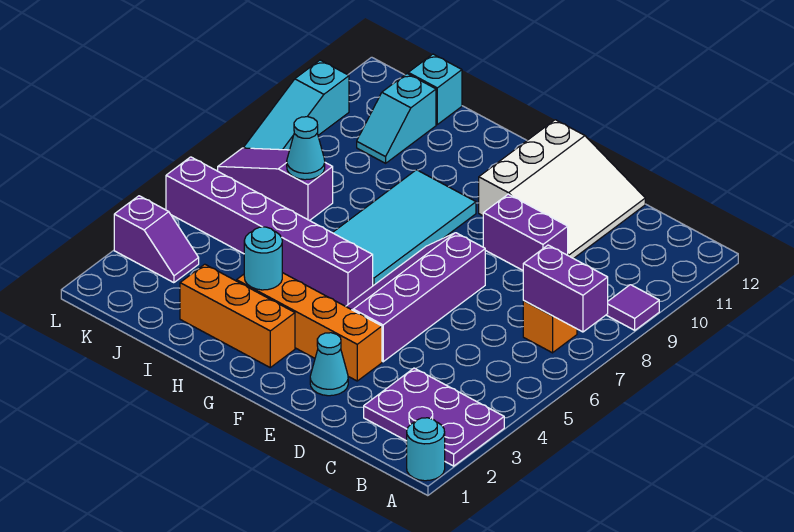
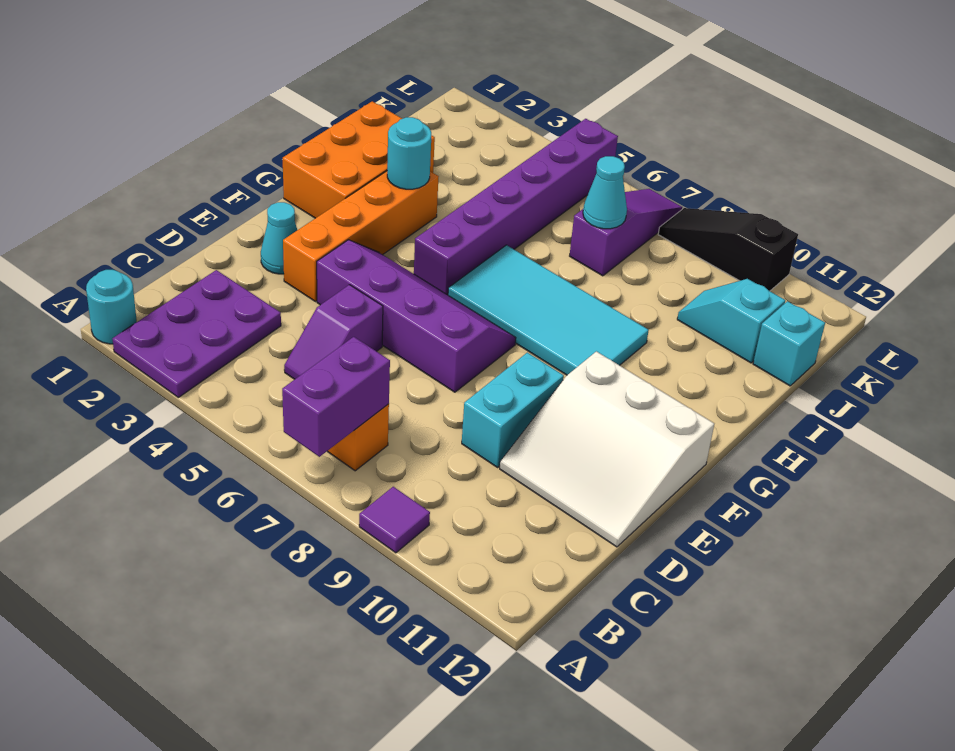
purple 1x2 brick [483,194,568,270] -> cyan 1x2 brick [462,353,564,467]
orange 1x3 brick [180,264,295,367] -> orange 2x3 brick [283,101,435,218]
purple 1x2 slope [114,196,199,283] -> purple 1x2 slope moved to [284,285,383,379]
cyan 1x3 slope [244,60,349,150] -> black 1x3 slope [658,208,798,291]

